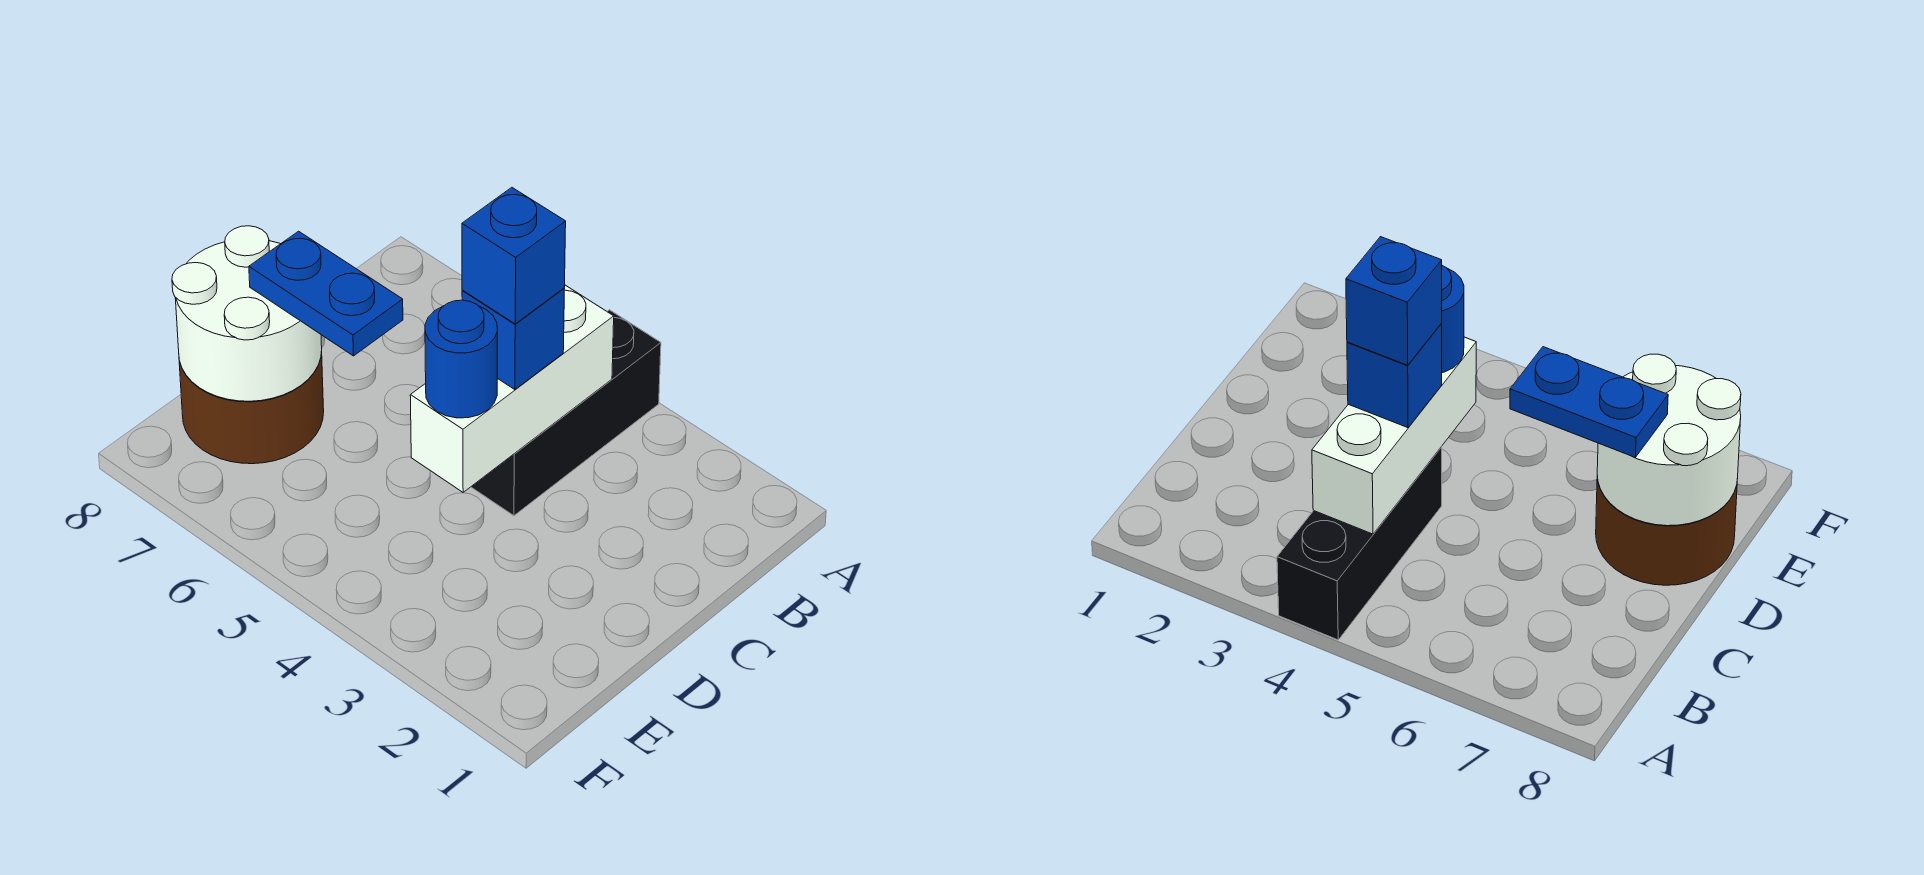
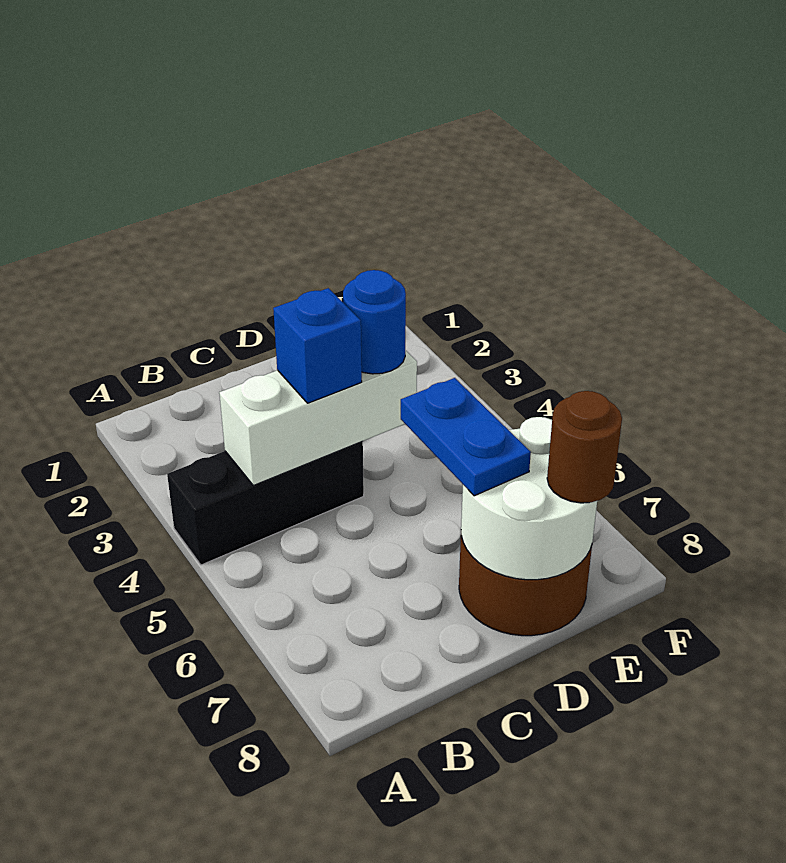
blue 1x1 brick [462,187,566,324] -> none
none -> brown 1x1 round brick [547,391,622,503]

